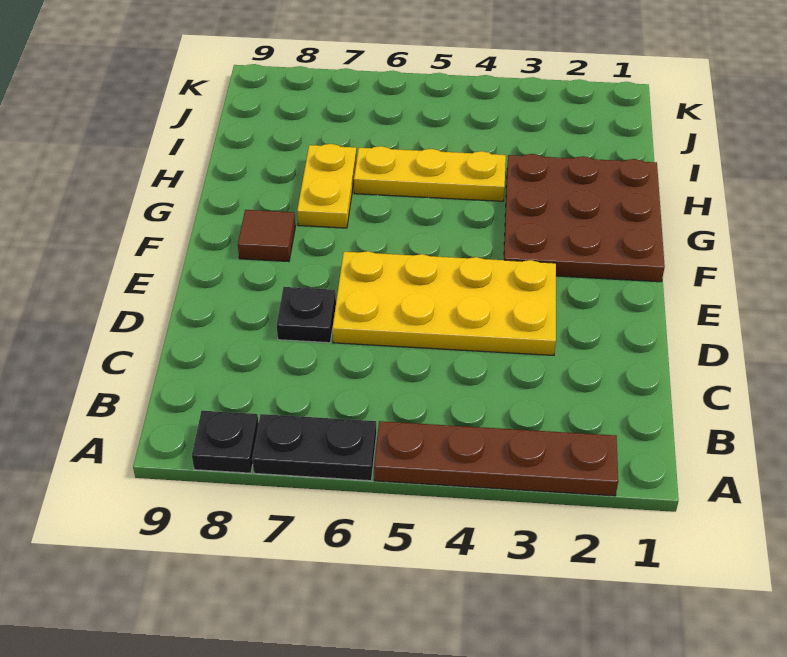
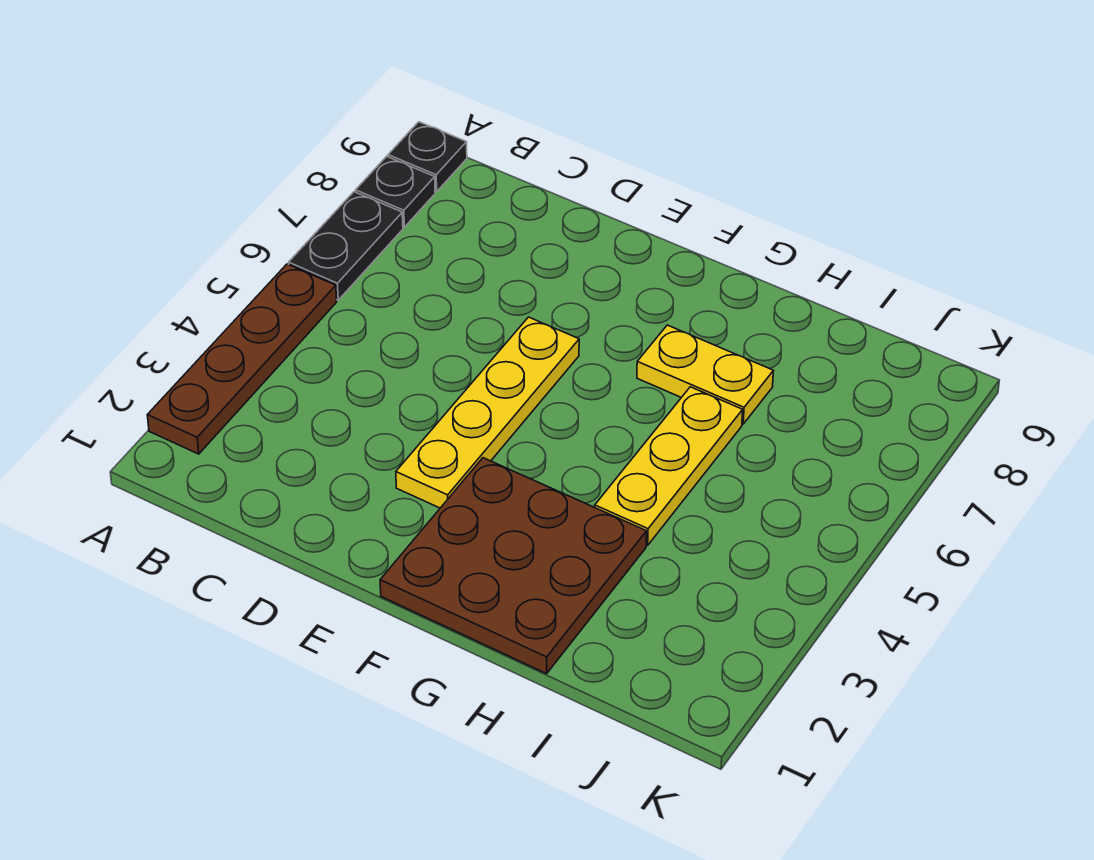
yellow 2x4 plate [333,251,556,355] -> yellow 1x4 plate [396,317,579,508]
black 1x1 plate [277,287,336,343] -> black 1x1 plate moved to [388,122,467,192]
brown 1x1 tile [238,210,295,262] -> none

